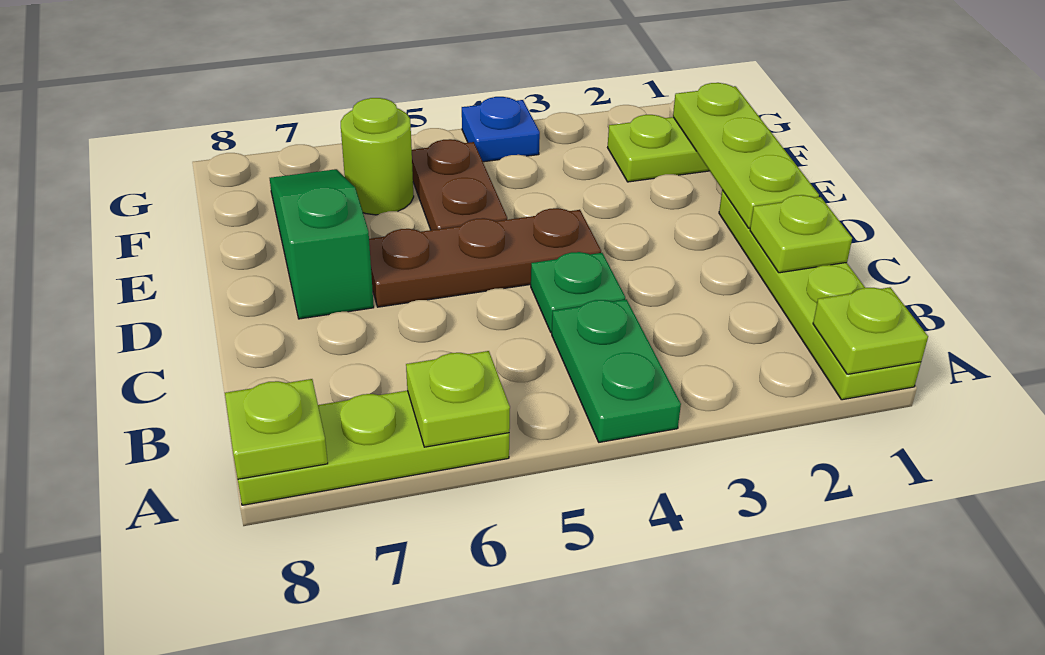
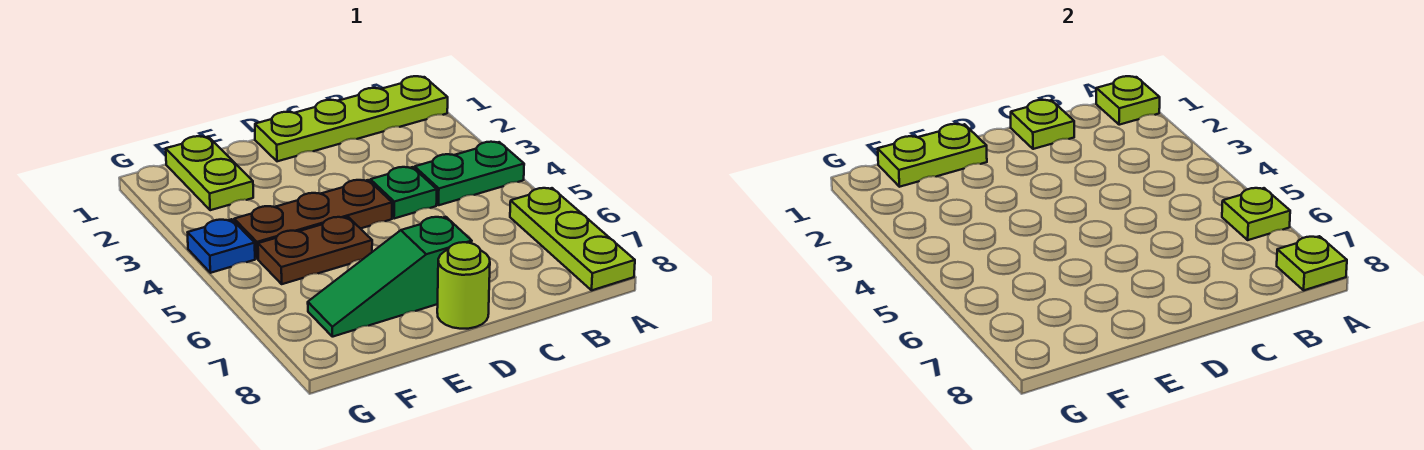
lime 1x3 plate [673,83,819,228] -> lime 1x2 plate [878,124,987,187]
brown 1x3 plate [369,208,601,307] -> brown 1x3 plate turned to [234,180,392,259]
lime 1x1 round brick [341,98,414,215] -> lime 1x1 round brick moved to [437,242,490,329]

